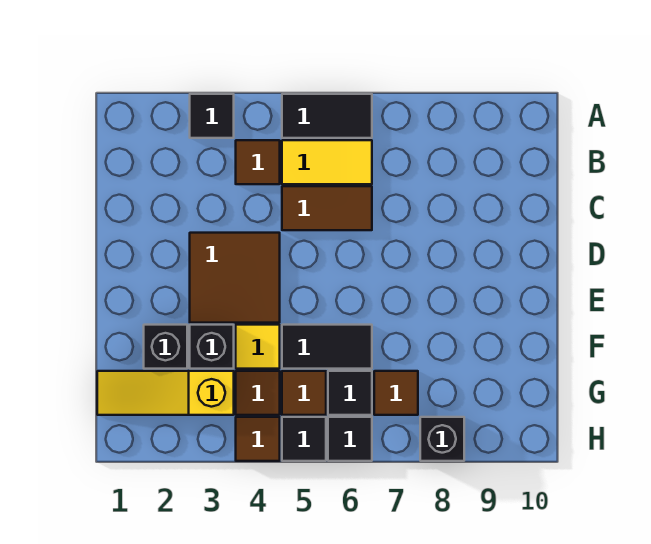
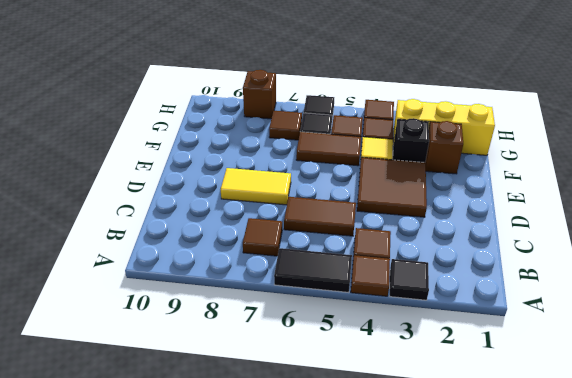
none -> brown 1x1 tile [351,255,390,296]
yellow 1x2 tile [282,140,372,184] -> yellow 1x2 tile moved to [221,168,291,205]
none -> brown 1x1 tile [243,218,282,256]
black 1x1 brick [144,325,187,369] -> brown 1x1 brick [425,121,463,174]
black 1x2 tile [282,325,372,369] -> brown 1x2 tile [296,132,361,166]
yellow 1x3 slope [97,371,234,415] -> yellow 1x3 brick [393,99,495,155]
black 1x1 tile [282,417,326,461] -> none
black 1x1 brick [420,417,464,461] -> brown 1x1 brick [243,70,276,119]

